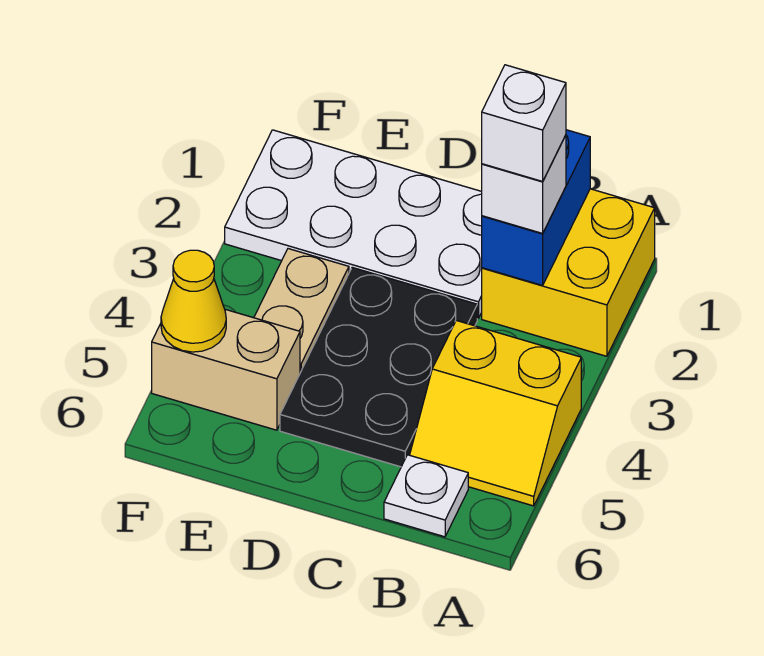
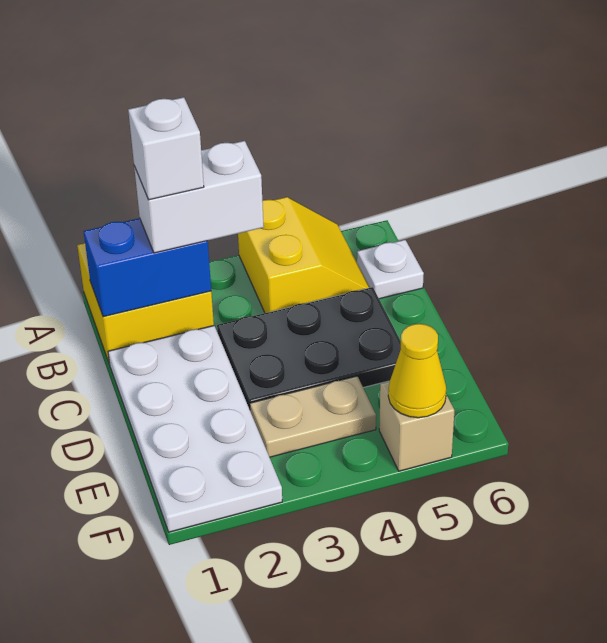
white 1x1 brick [482,135,566,233] -> white 1x2 brick [134,141,264,253]
tan 1x2 brick [152,309,300,430] -> tan 1x1 brick [379,381,454,471]

